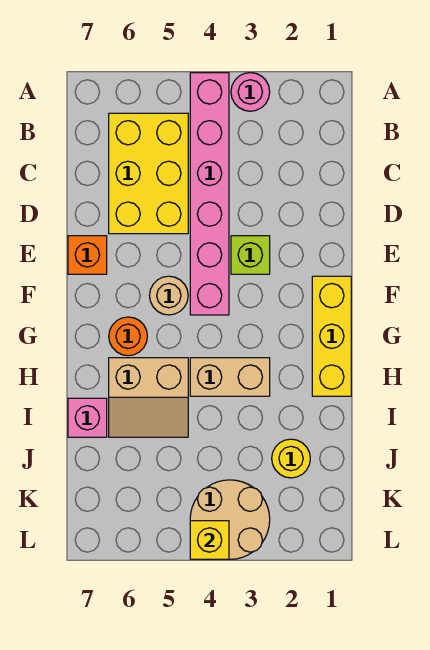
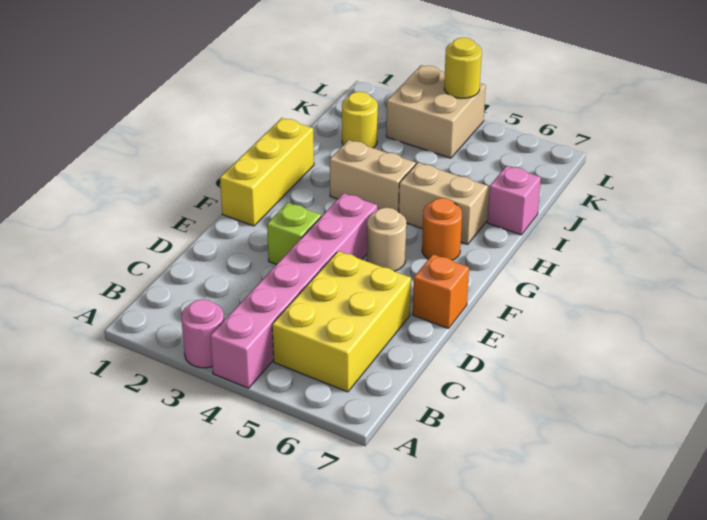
tan 2x2 round brick [190,480,270,559] -> tan 2x2 brick [386,65,486,158]
yellow 1x1 brick [190,521,229,559] -> yellow 1x1 round brick [444,38,482,98]

